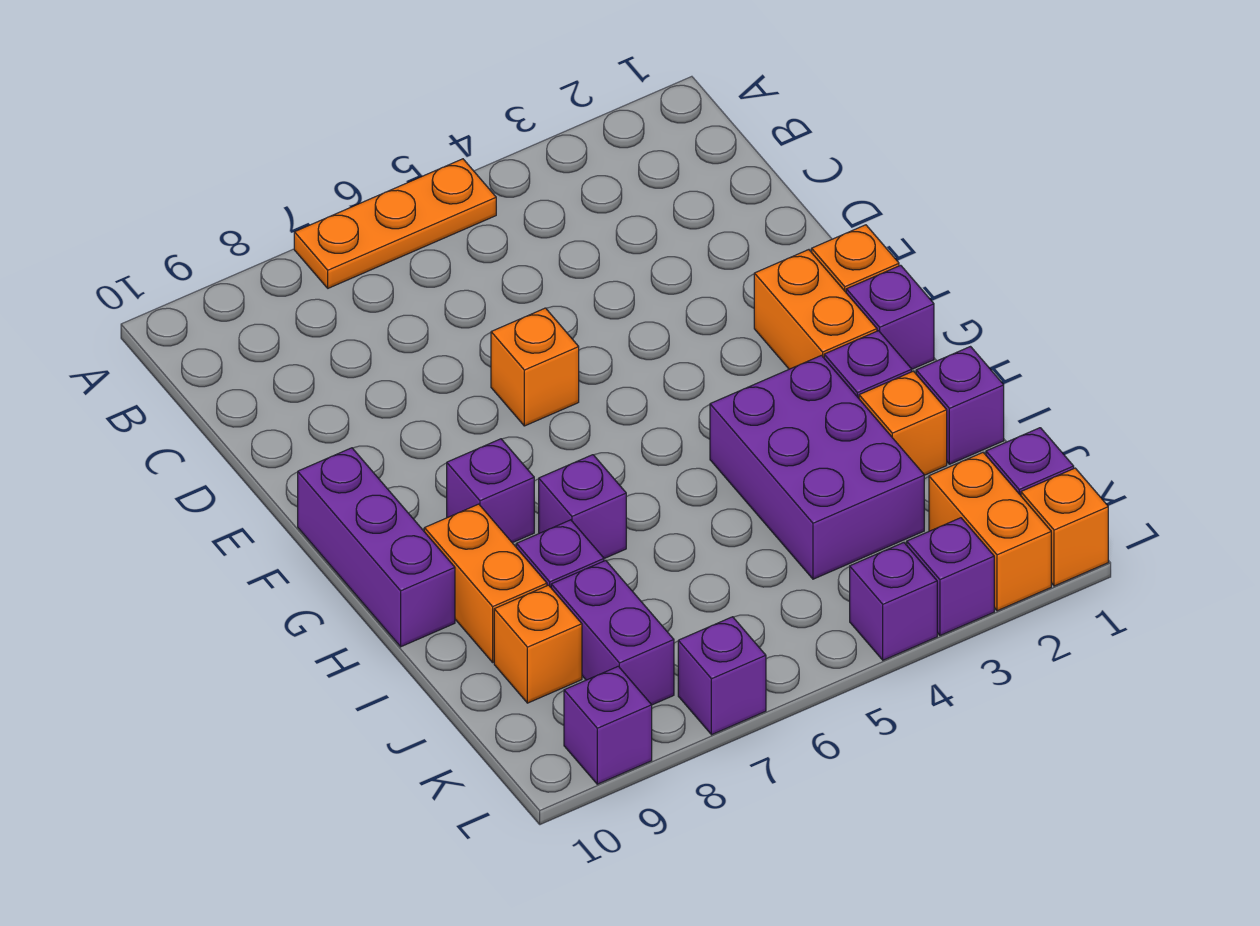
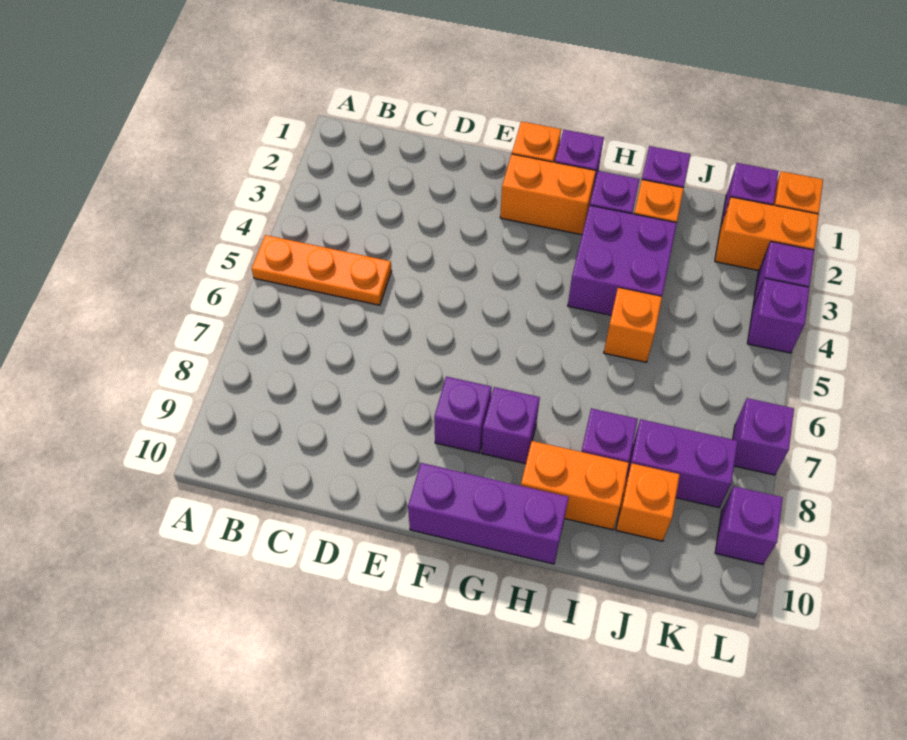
orange 1x3 plate [294,159,496,288] -> orange 1x3 plate turned to [252,235,392,305]
orange 1x1 brick [491,308,579,426] -> orange 1x1 brick moved to [604,288,662,362]
purple 2x3 brick [710,355,924,579] -> purple 2x2 brick [568,205,677,315]
purple 1x1 brick [539,455,626,558] -> purple 1x1 brick moved to [434,377,492,453]

